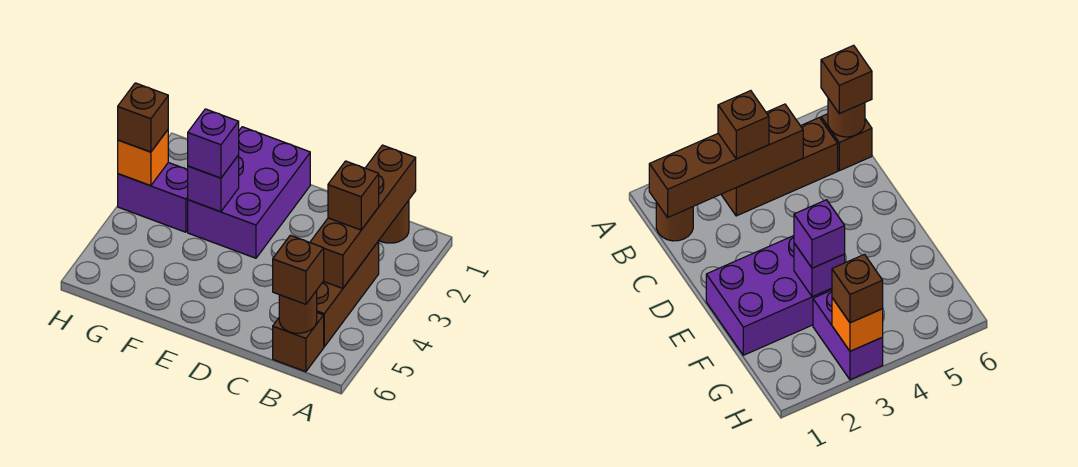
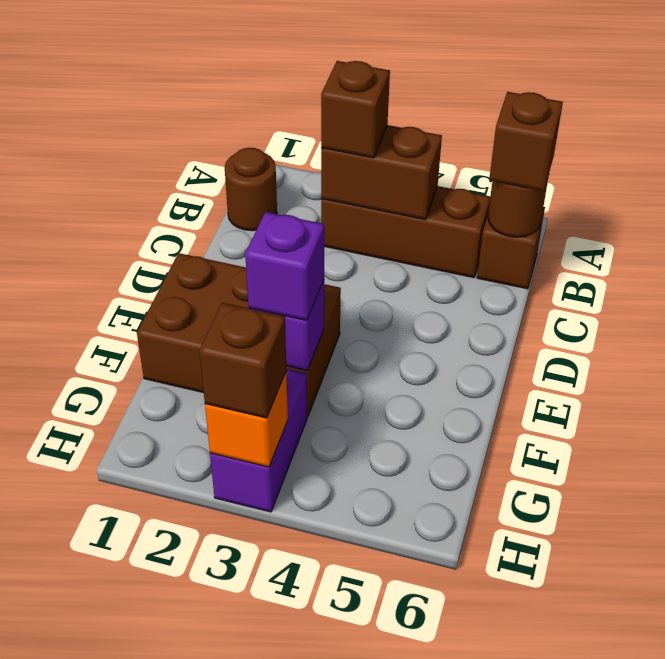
brown 1x4 brick [310,145,416,289] -> brown 1x2 brick [321,125,442,219]
purple 2x3 brick [188,127,310,258] -> brown 2x3 brick [137,253,341,417]

